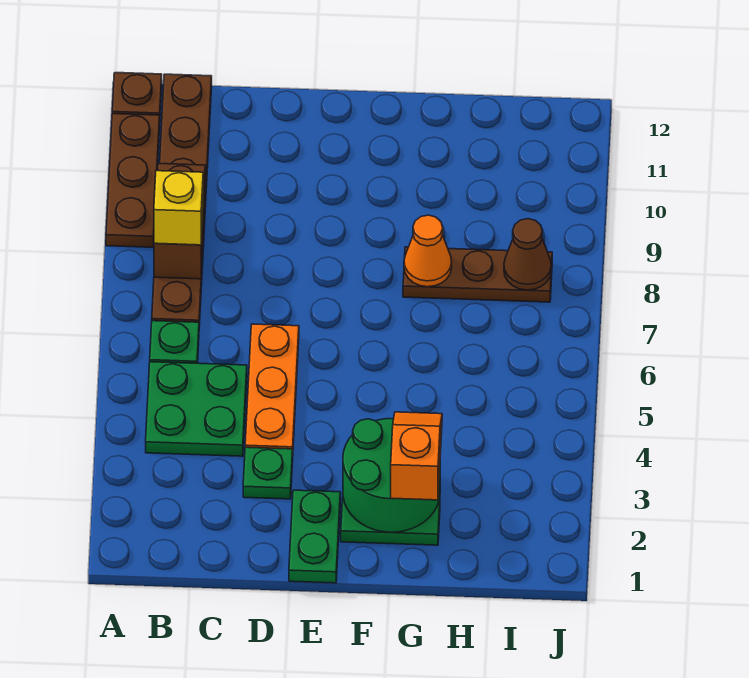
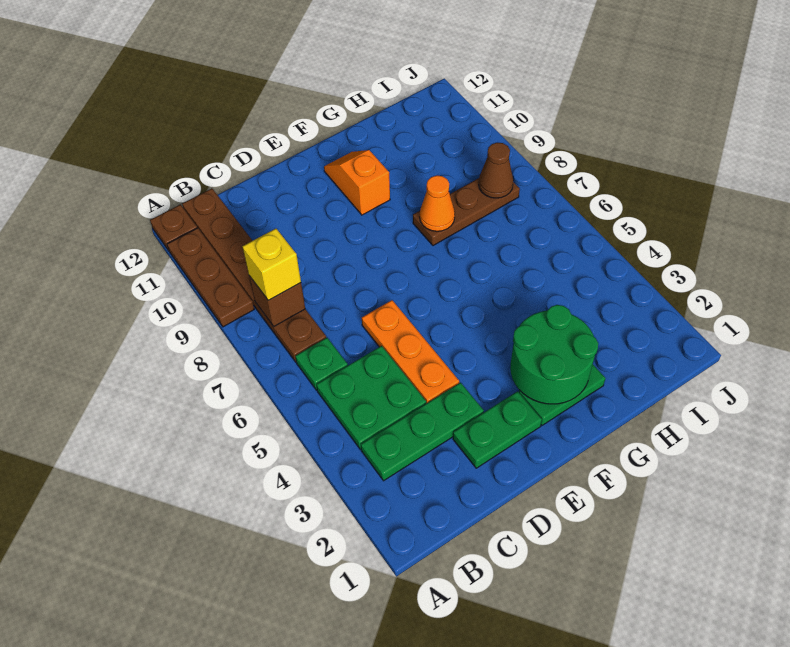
brown 1x2 brick [154,164,205,279] -> brown 1x1 brick [249,276,305,326]
green 1x1 plate [243,447,293,499] -> green 1x3 plate [361,383,484,481]
green 1x2 plate [289,490,340,583] -> green 1x2 plate turned to [453,391,542,468]
orange 1x2 slope [391,412,442,500] -> orange 1x2 slope moved to [324,150,390,215]

